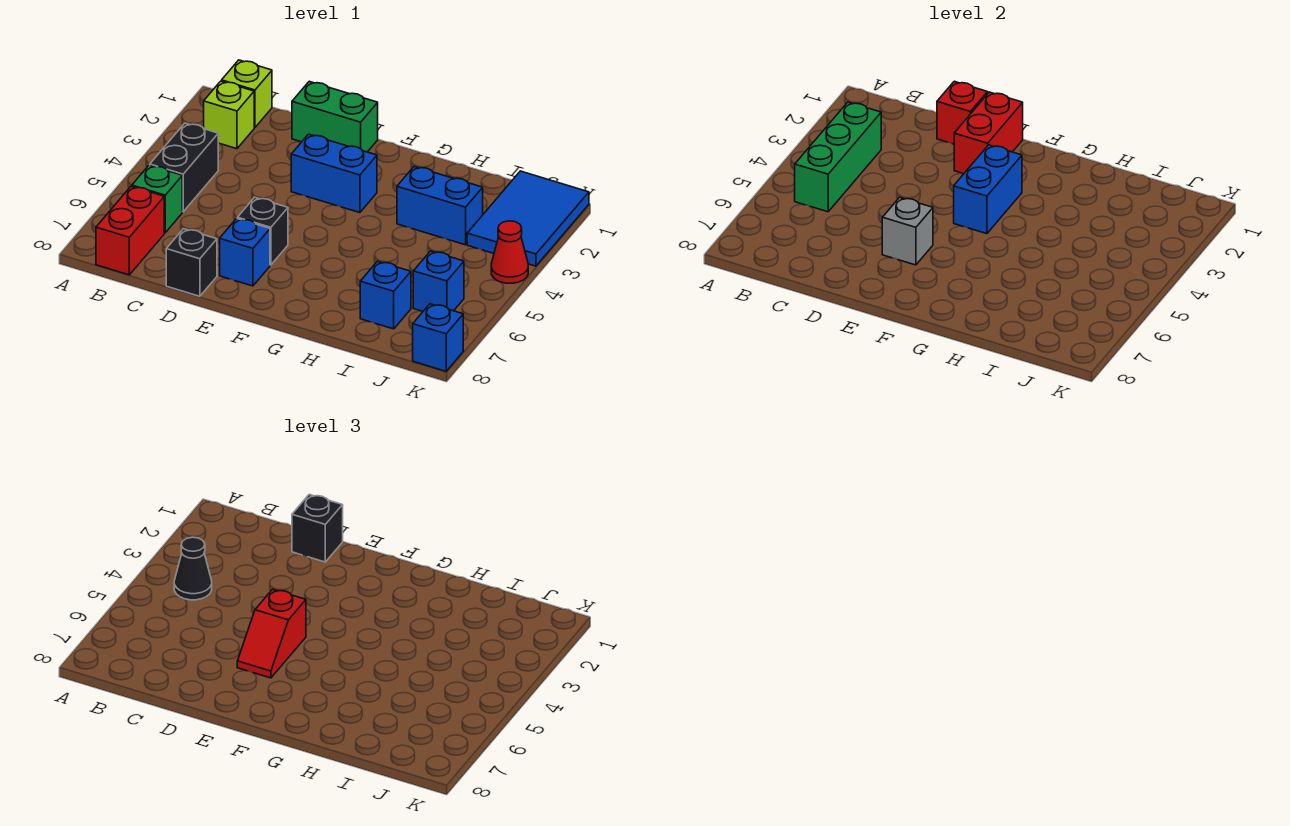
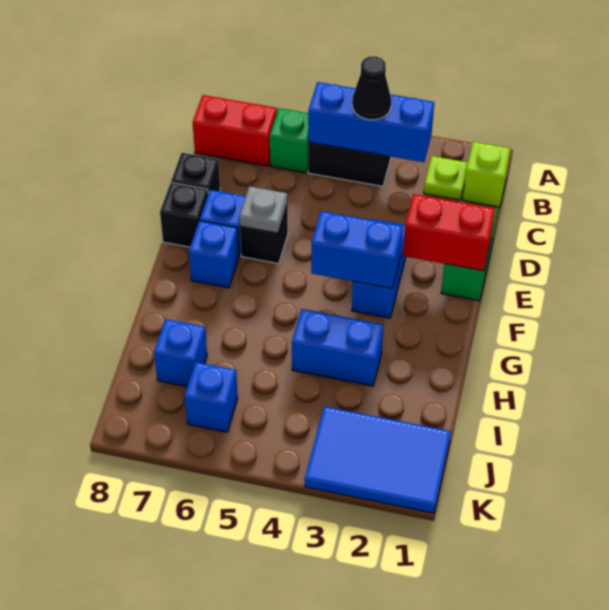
lime 1x1 brick [204,81,254,149] -> lime 1x1 plate [424,156,468,200]
green 1x3 brick [795,102,881,212] -> blue 1x3 brick [308,82,434,162]
red 1x1 brick [937,81,988,144] -> none
black 1x1 brick [292,494,343,562] -> black 1x1 brick moved to [160,183,208,247]
red 1x2 slope [237,589,306,678] -> none
grey 1x1 brick [882,197,933,265] -> grey 1x1 plate [239,186,287,233]
blue 1x2 brick [397,166,483,245] -> blue 1x2 brick turned to [292,309,383,386]
red 1x1 cone [491,221,528,283] -> none
blue 1x1 brick [413,304,463,371] -> blue 1x1 brick moved to [189,221,239,288]

